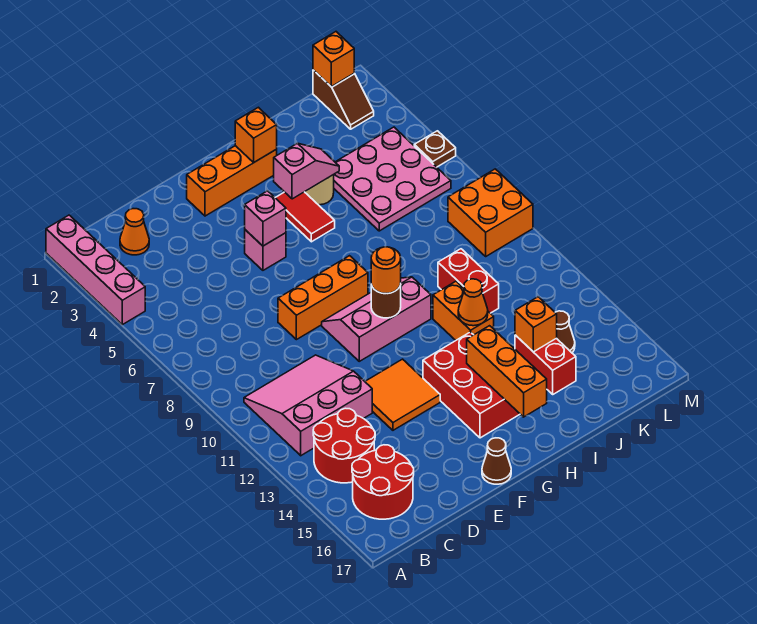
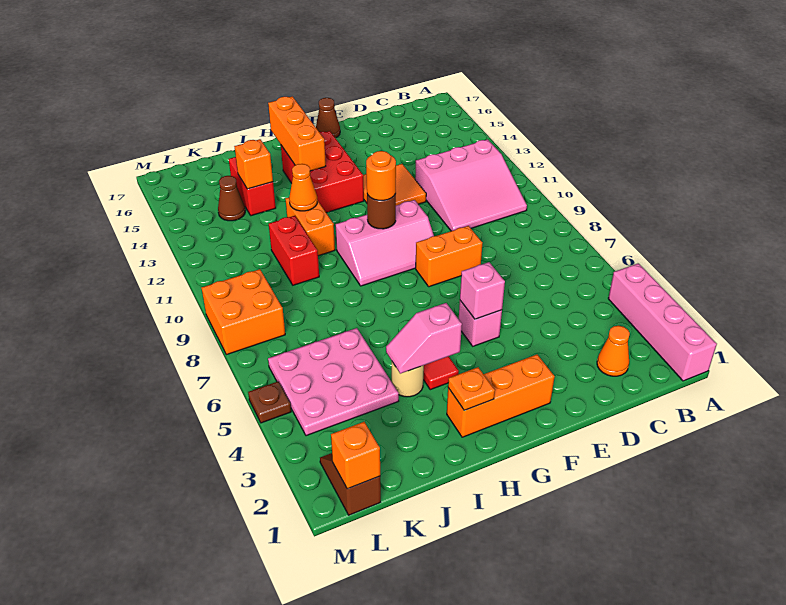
red 2x2 round brick [313,408,375,483] -> none
red 2x2 round brick [352,445,414,519] -> none
orange 1x3 brick [278,256,368,340] -> orange 1x2 brick [416,226,482,287]
orange 1x1 brick [235,107,277,162] -> orange 1x1 plate [448,367,495,410]

